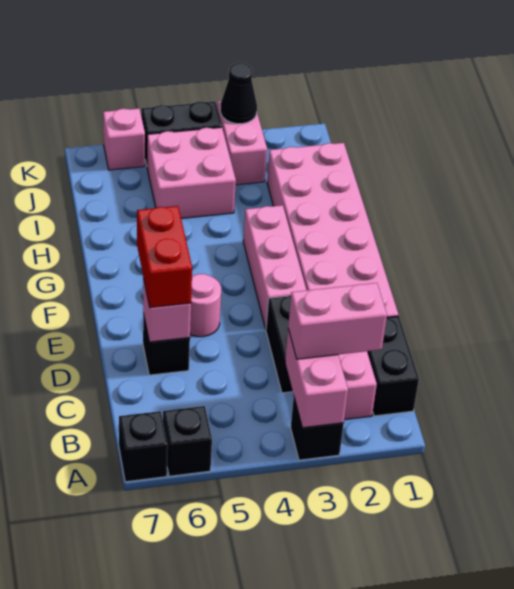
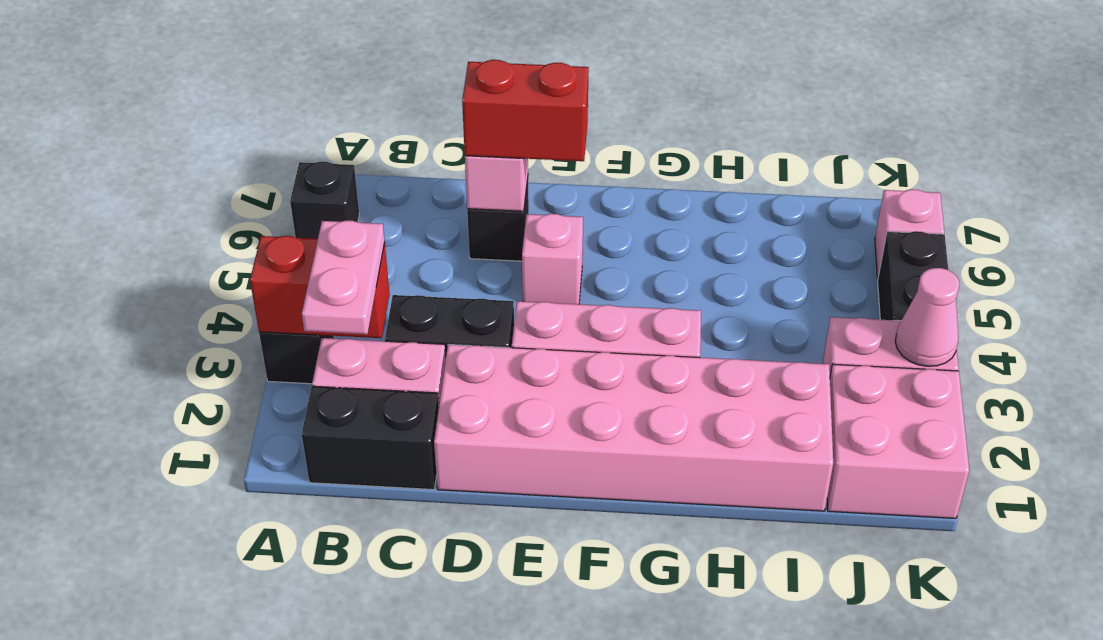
pink 1x2 brick [285,329,348,428] -> red 1x2 brick [250,236,390,338]
black 1x1 brick [119,411,168,482] -> none
pink 1x2 brick [288,283,387,359] -> pink 1x2 plate [302,221,385,334]
pink 1x1 round brick [190,274,221,337] -> pink 1x1 brick [522,214,583,304]
pink 2x2 brick [147,127,236,219] -> pink 2x2 brick moved to [827,364,969,519]
black 1x1 cone [220,63,257,124] -> pink 1x1 cone [895,268,960,366]

